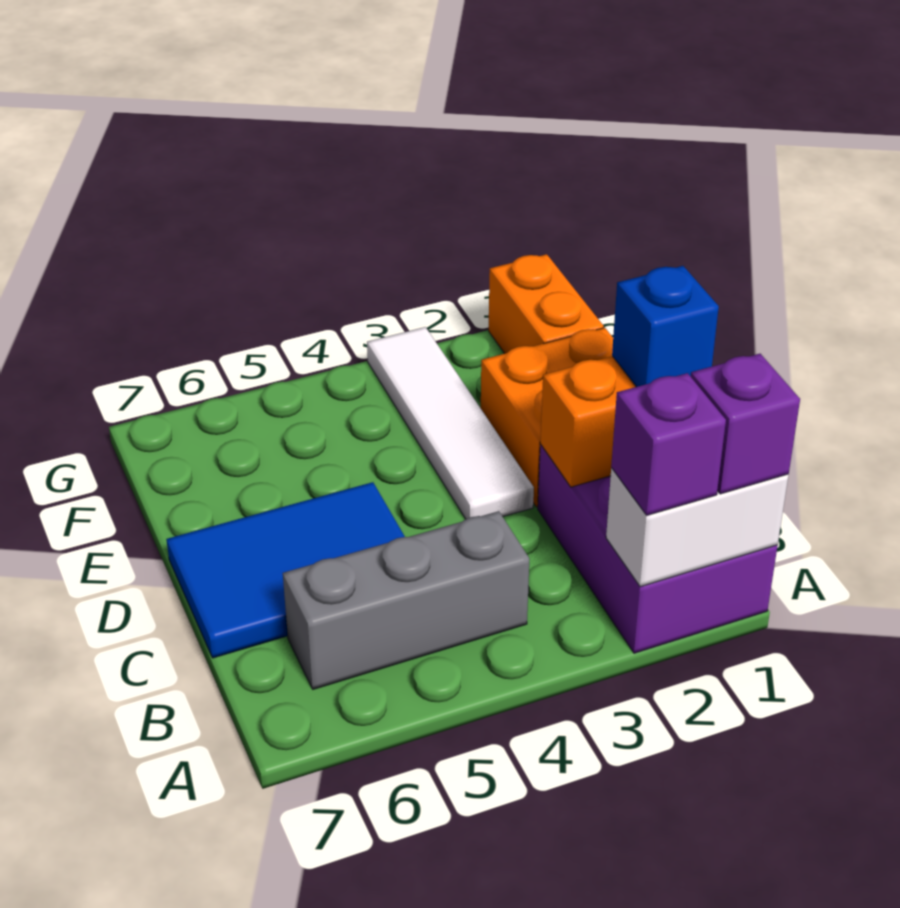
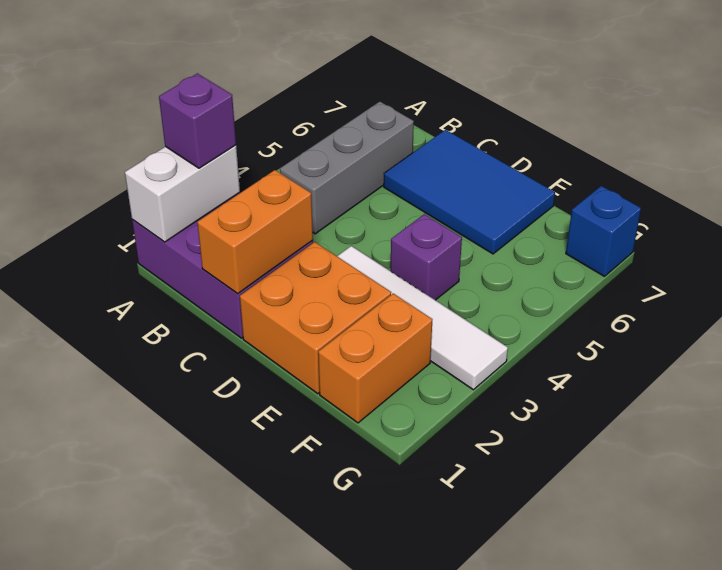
purple 1x1 brick [691,354,800,494] -> purple 1x1 brick moved to [391,214,462,300]
blue 1x1 brick [612,266,719,387] -> blue 1x1 brick moved to [566,186,641,277]
blue 2x3 tile [166,482,405,658] -> blue 2x3 tile turned to [384,130,555,254]
orange 1x2 brick [489,254,604,353] -> orange 1x2 brick turned to [318,294,432,423]

